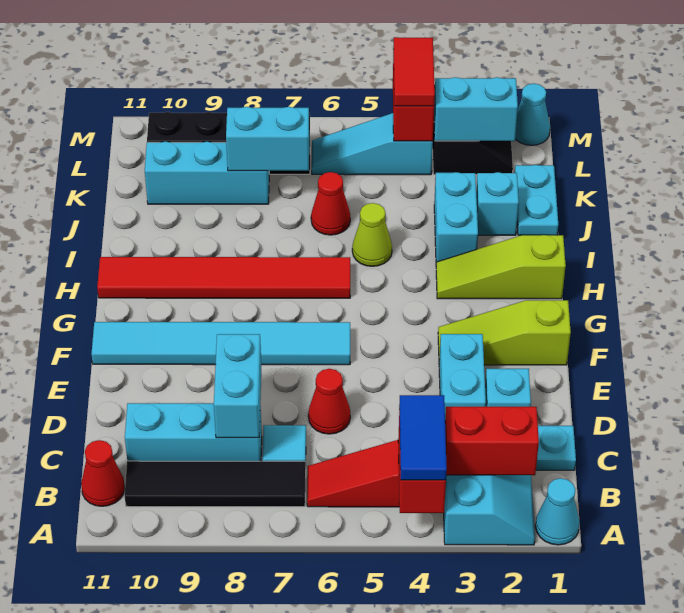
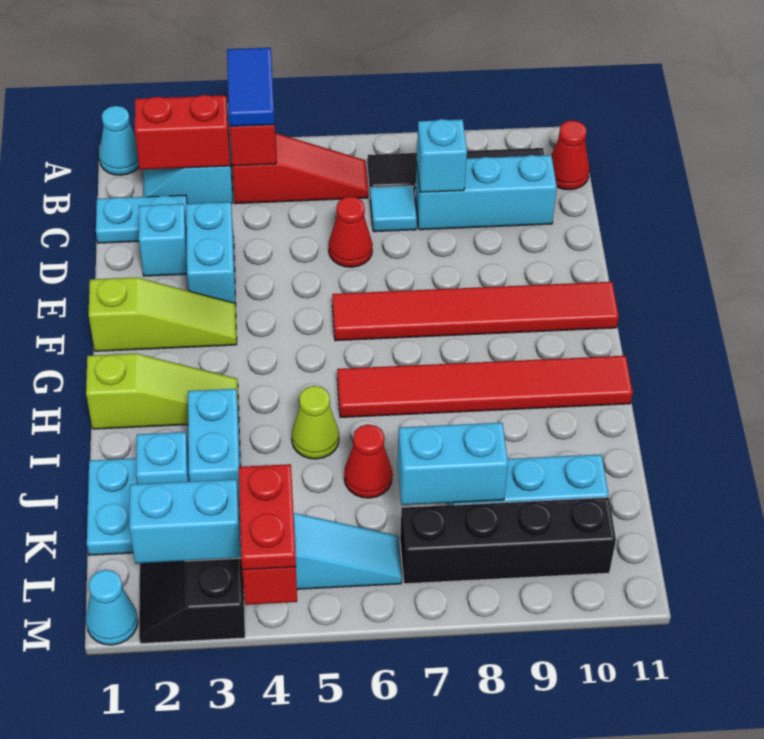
cyan 1x2 brick [214,334,261,438] -> cyan 1x1 brick [417,119,467,192]
cyan 1x6 tile [91,322,350,365] -> red 1x6 tile [332,282,619,341]
red 1x2 tile [393,37,435,106] -> red 1x2 plate [239,464,296,570]

